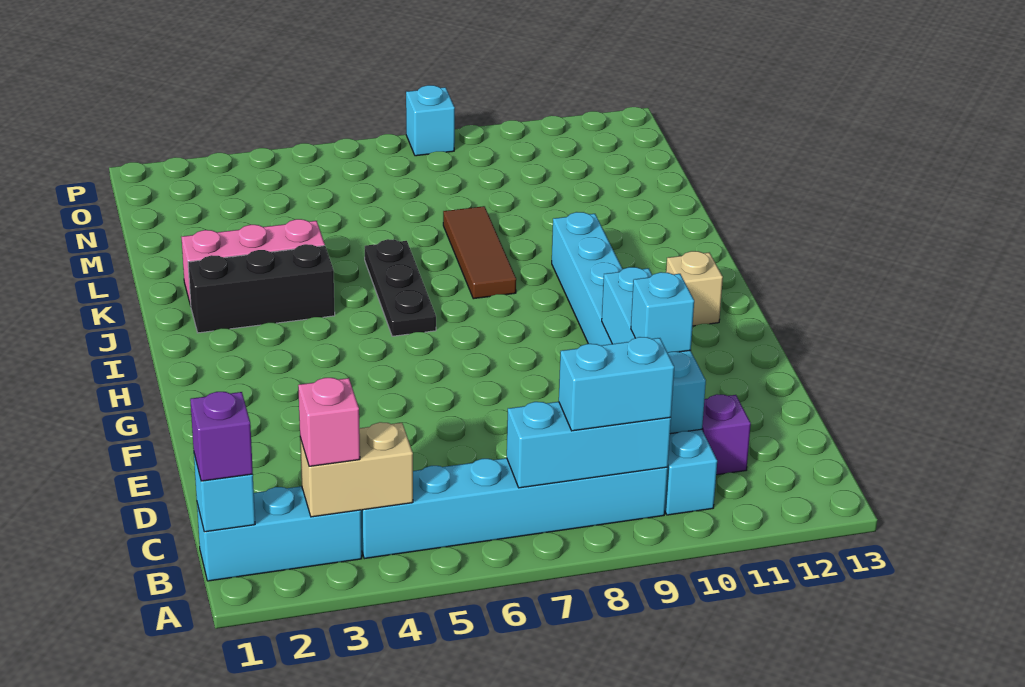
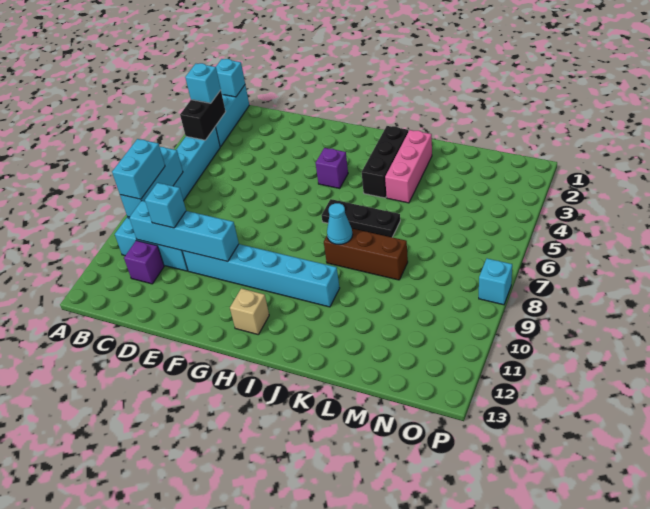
purple 1x1 brick [190,392,253,481] -> purple 1x1 brick moved to [316,148,348,188]
tan 1x2 brick [300,422,413,517] -> black 1x2 brick [180,90,226,140]
pink 1x1 brick [298,378,360,466] -> cyan 1x1 brick [185,63,221,103]
brown 1x3 tile [443,206,516,299] -> brown 1x3 brick [324,229,408,280]
none -> cyan 1x1 cone [327,203,353,245]

